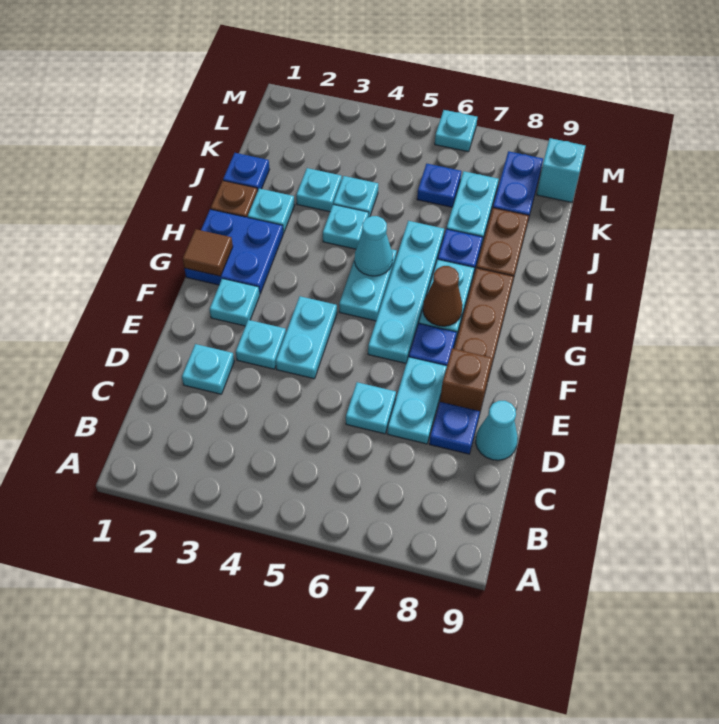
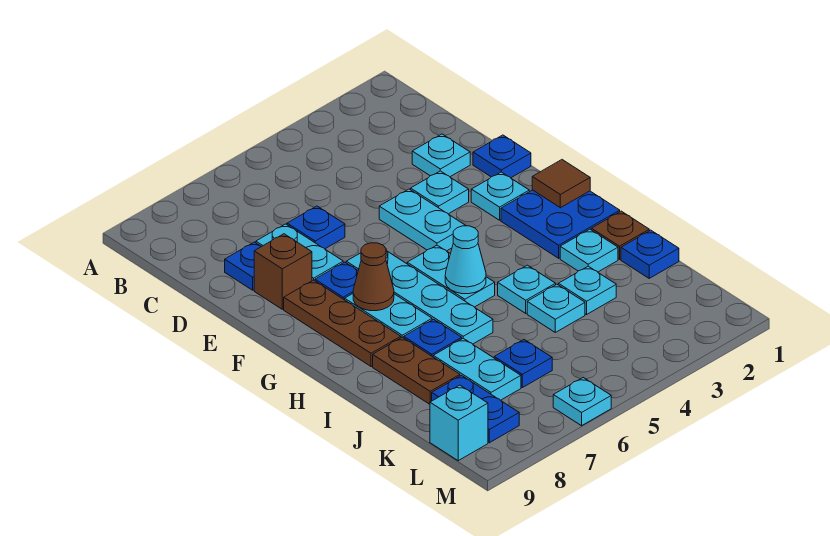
cyan 1x1 plate [346,382,396,434] -> blue 1x1 plate [287,206,345,249]
cyan 1x1 cone [476,401,518,460] -> none
none -> blue 1x1 plate [473,135,531,178]

